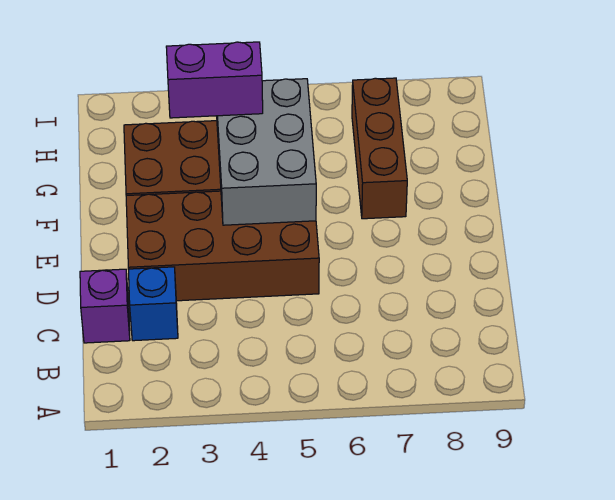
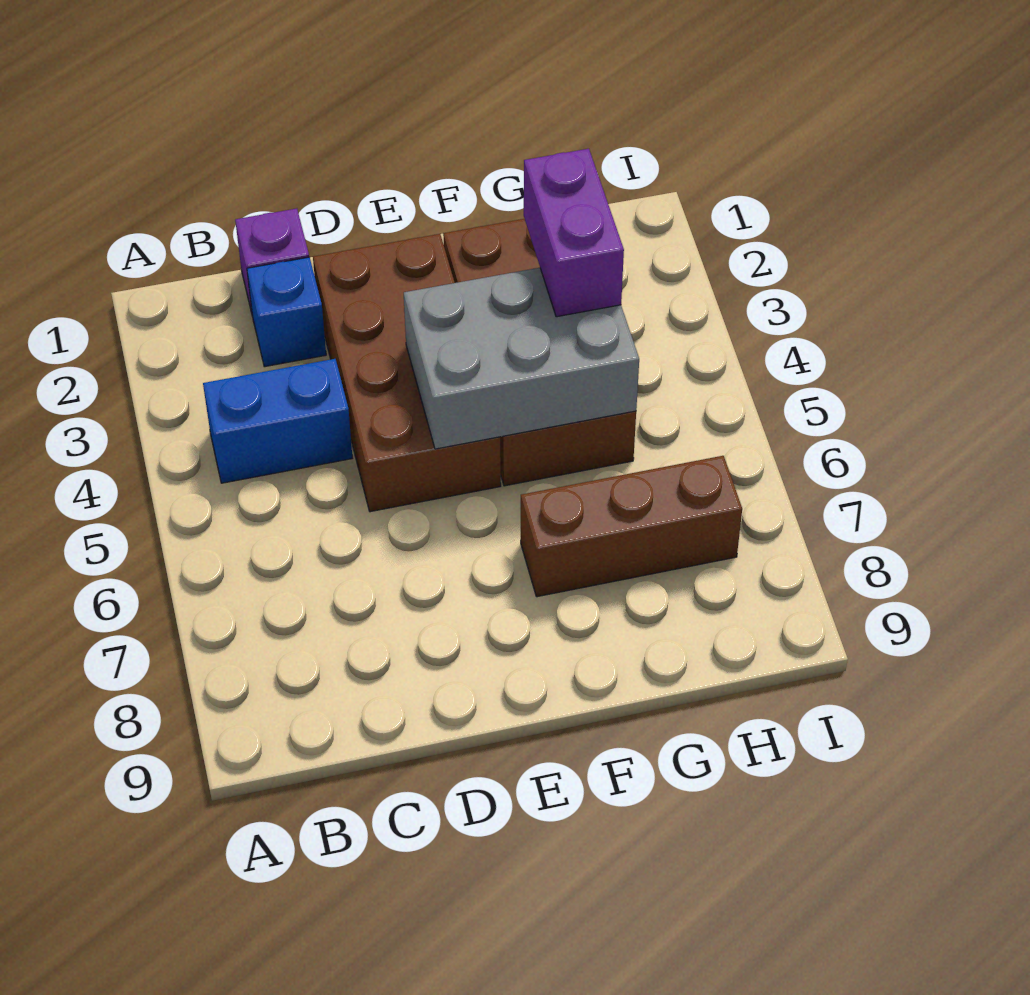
none -> blue 1x2 brick [203,359,352,483]

